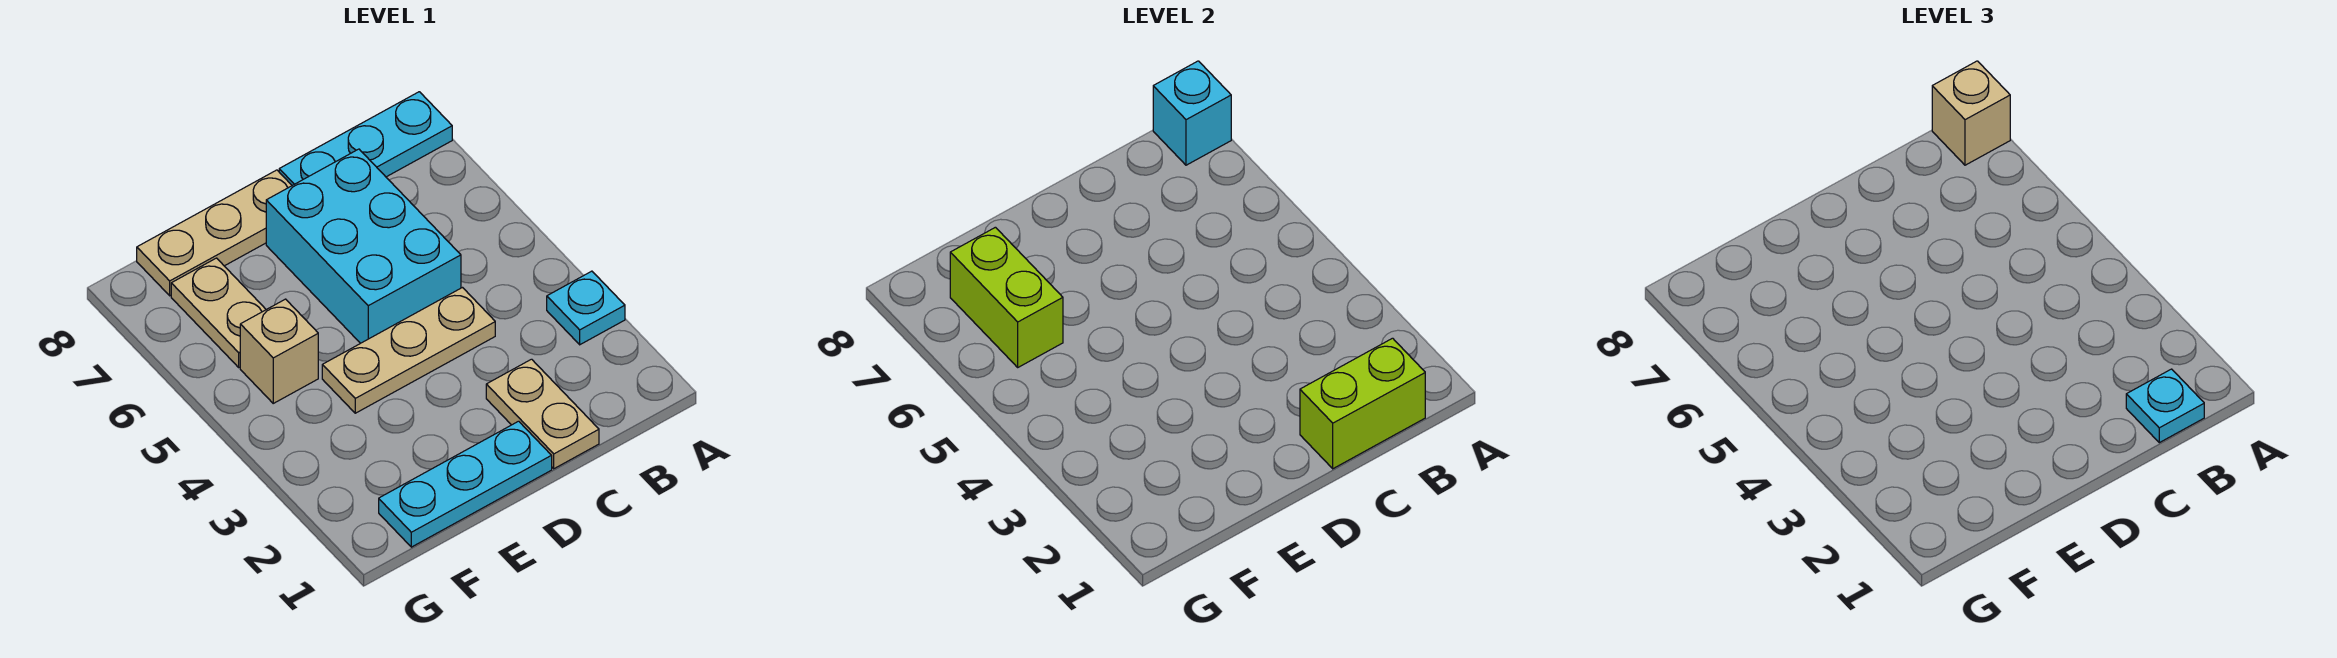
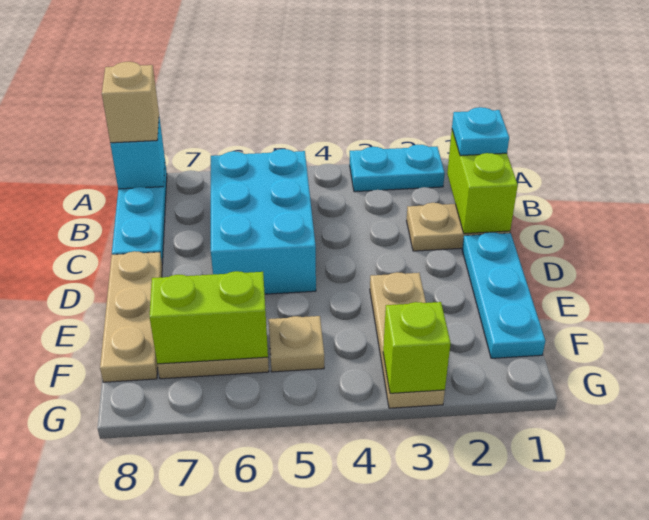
cyan 1x1 plate [547,271,625,345] -> cyan 1x2 plate [350,145,445,192]
tan 1x3 plate [322,288,495,413] -> tan 1x3 plate moved to [370,272,445,408]
cyan 2x3 brick [266,149,461,343] -> cyan 2x3 brick turned to [211,149,316,294]
tan 1x1 brick [240,299,318,403] -> tan 1x1 plate [269,316,324,372]
none -> lime 1x1 brick [383,302,451,393]

